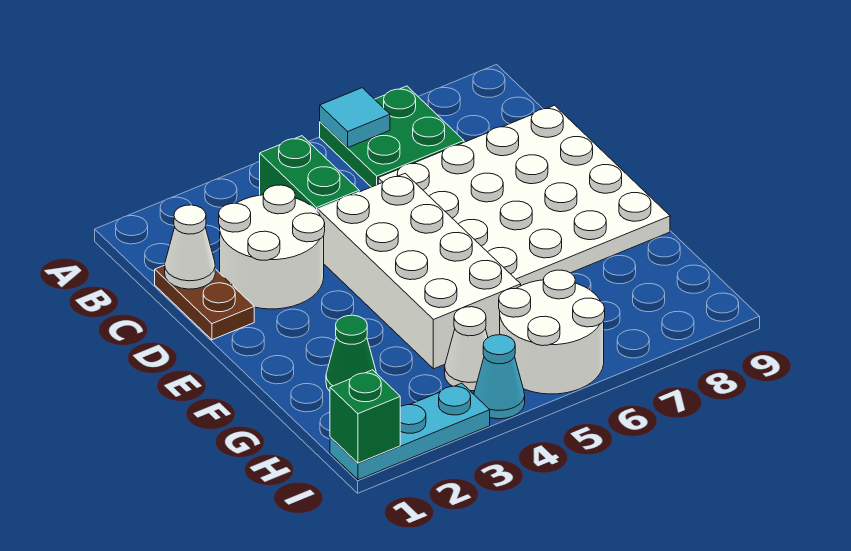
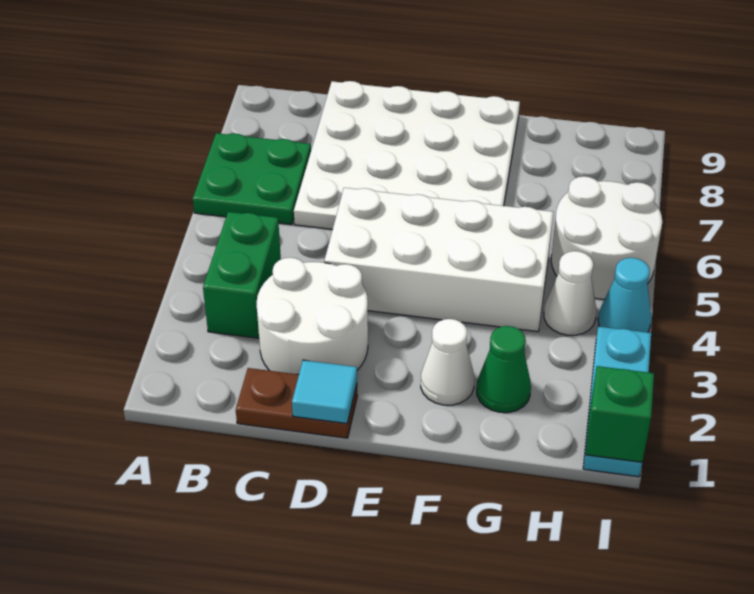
cyan 1x1 tile [320,88,390,147] -> cyan 1x1 tile moved to [292,360,357,424]
green 1x2 brick [260,136,359,212] -> green 1x2 brick turned to [203,212,281,338]
white 1x1 cone [165,205,215,289] -> white 1x1 cone moved to [421,319,474,405]

